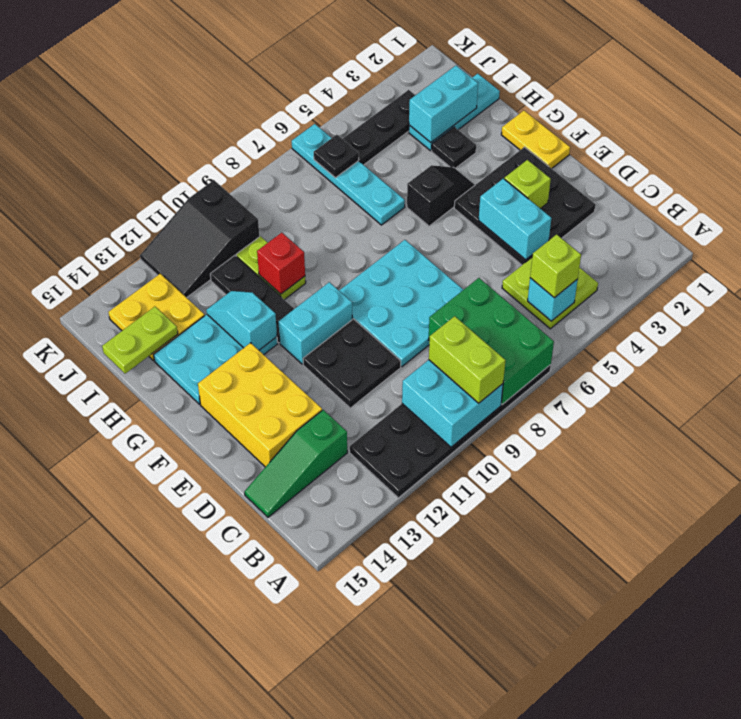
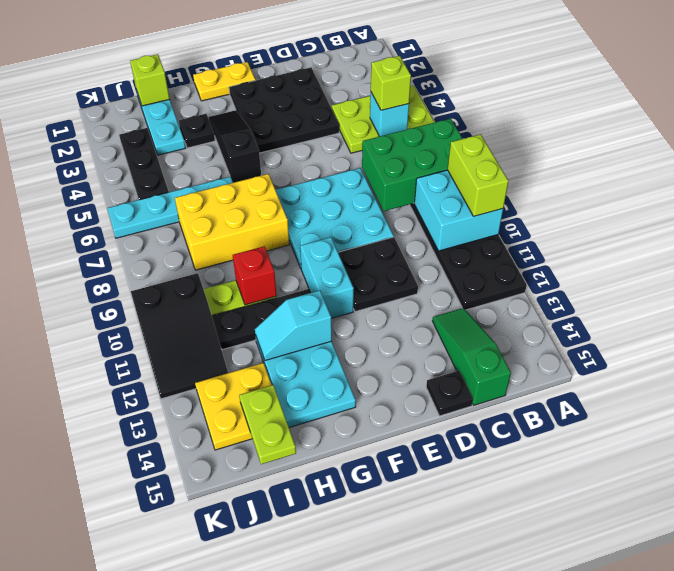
lime 1x2 brick [429,316,506,403] -> lime 1x2 brick turned to [448,134,508,216]
lime 2x2 plate [502,258,598,329] -> lime 2x3 plate [332,85,435,153]
green 1x3 slope [244,410,347,517] -> green 1x3 slope turned to [433,308,511,405]
cyan 1x2 brick [479,179,551,260] -> none
yellow 2x3 brick [198,343,322,467] -> yellow 2x3 brick moved to [175,174,289,270]
lime 1x1 brick [504,160,551,209] -> lime 1x1 brick moved to [130,54,170,106]
black 1x2 slope [407,165,475,226] -> black 1x3 slope [209,110,261,183]
cyan 1x2 brick [409,66,478,142] -> none
black 1x1 plate [314,135,359,178] -> black 1x1 plate moved to [426,371,473,416]

